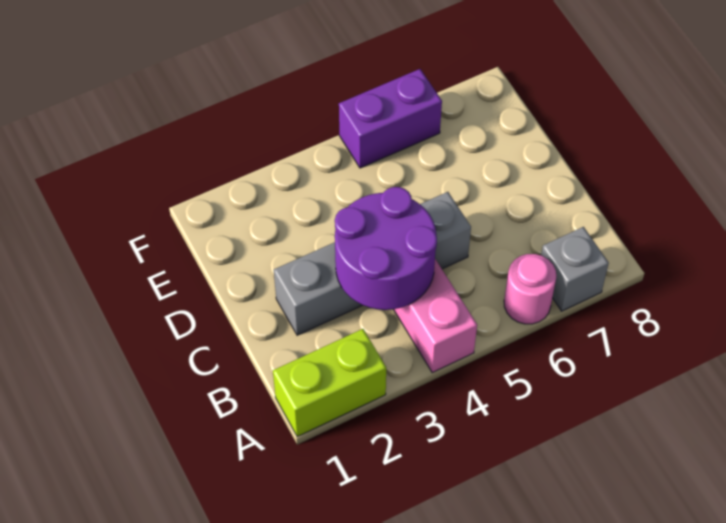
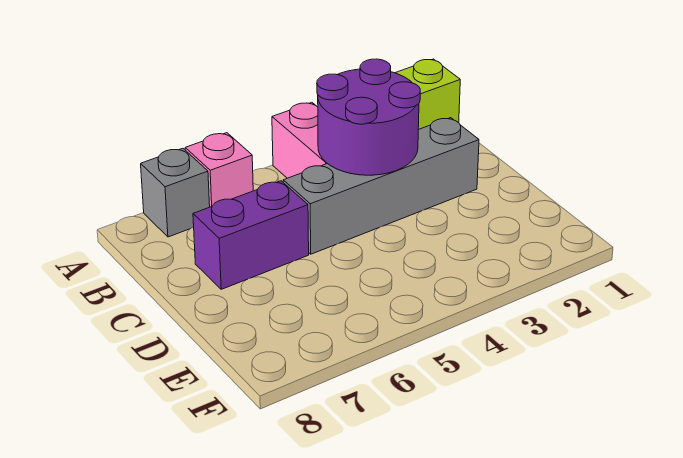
pink 1x1 round brick [504,254,556,324] -> pink 1x1 brick [185,133,253,207]
purple 1x2 brick [339,69,442,168] -> purple 1x2 brick moved to [193,181,309,289]

